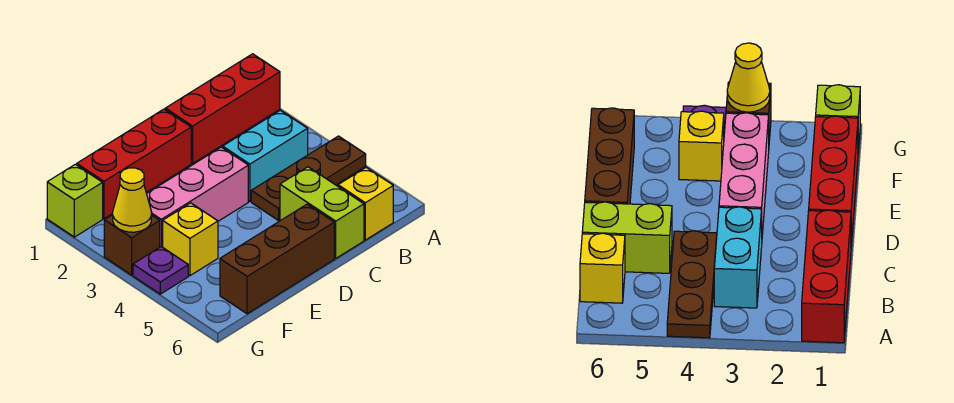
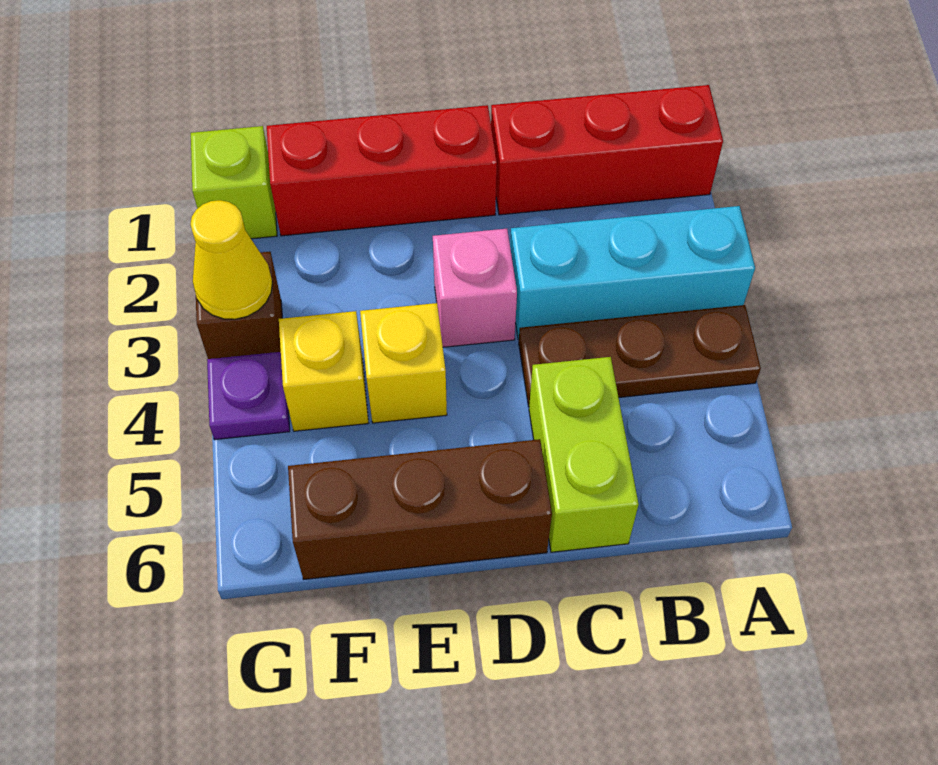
cyan 1x2 brick [223,110,308,201] -> cyan 1x3 brick [510,206,755,340]
yellow 1x1 brick [338,167,393,240] -> yellow 1x1 brick moved to [360,303,447,423]
pink 1x3 brick [147,147,248,247] -> pink 1x1 brick [433,229,517,347]

